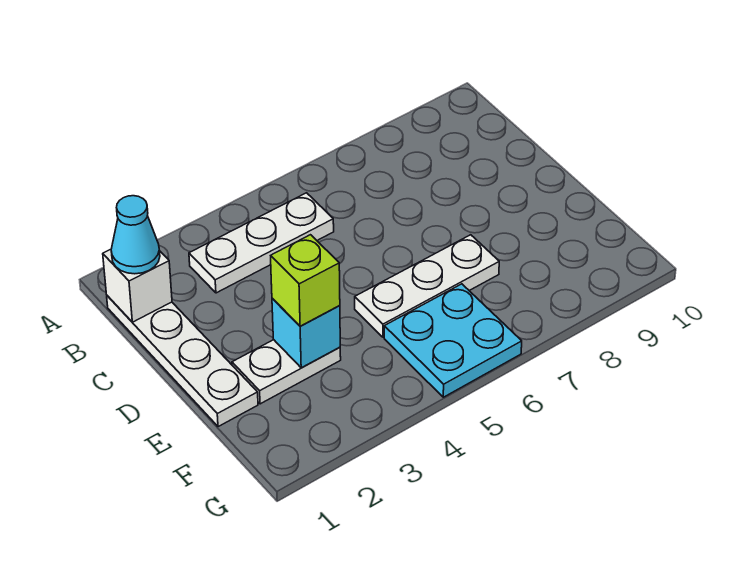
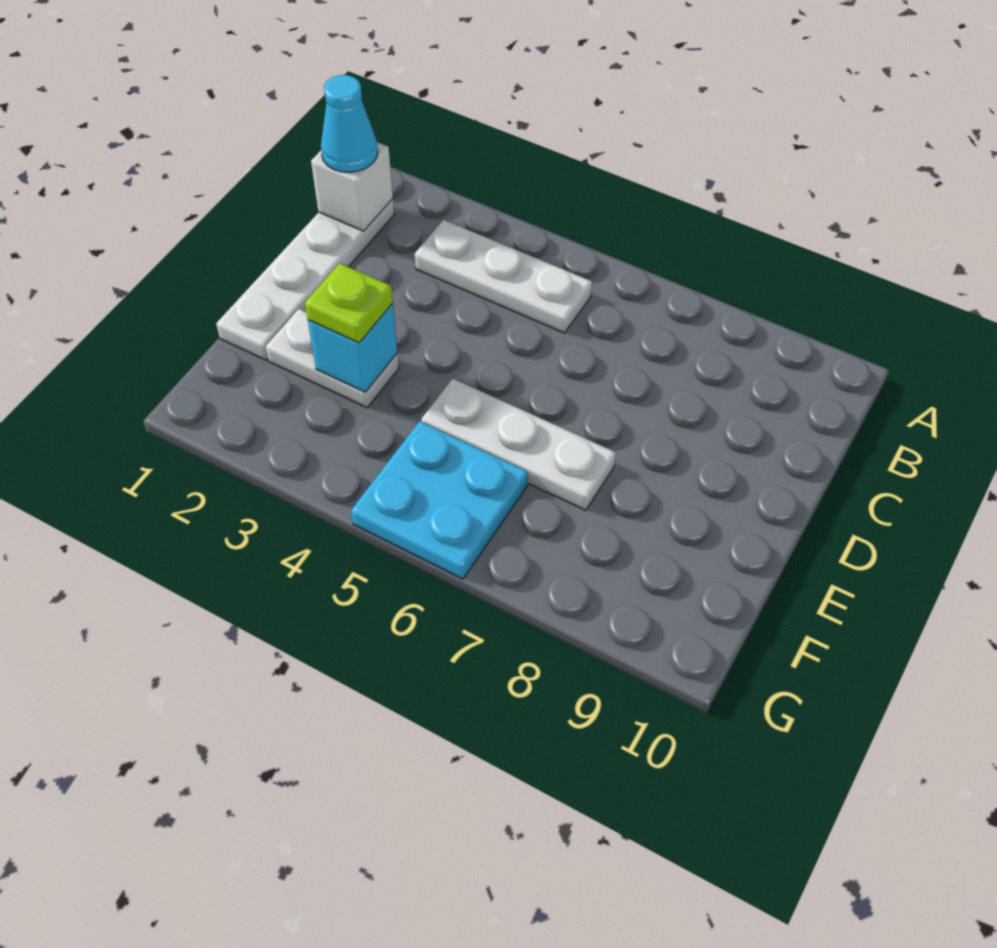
lime 1x1 brick [271,235,340,326] -> lime 1x1 plate [305,263,393,343]

